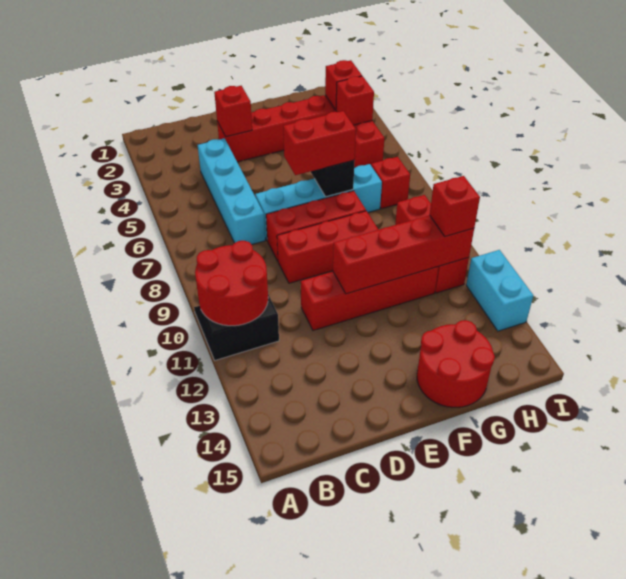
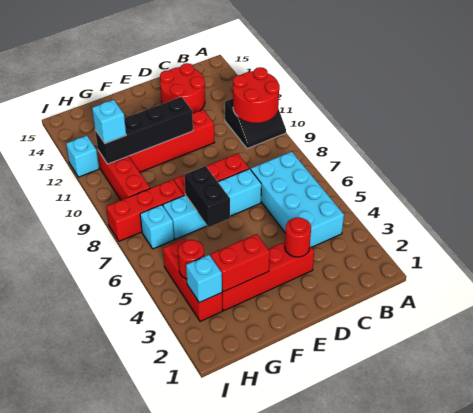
cyan 1x4 brick [198,138,265,245] -> cyan 2x4 brick [251,152,344,247]
red 1x1 brick [214,86,252,137] -> red 1x1 round brick [285,217,311,257]
red 1x3 brick [277,211,378,283] -> red 1x3 brick moved to [106,180,184,241]
red 1x2 brick [283,111,356,175] -> red 1x2 brick moved to [210,234,270,292]
red 1x4 brick [333,215,474,294] -> black 1x4 brick [95,97,193,164]
red 2x2 round brick [417,320,495,407] -> red 2x2 round brick moved to [160,63,205,114]
red 1x1 brick [325,60,362,110] -> cyan 1x1 brick [186,255,222,303]
red 1x1 brick [336,76,374,125] -> red 1x1 round brick [178,240,204,279]
red 1x1 brick [371,157,410,209] -> cyan 1x1 brick [140,205,174,249]
red 1x1 brick [430,176,480,236] -> cyan 1x1 brick [92,100,126,143]
cyan 1x2 brick [466,250,533,331] -> cyan 1x1 brick [66,136,99,177]

